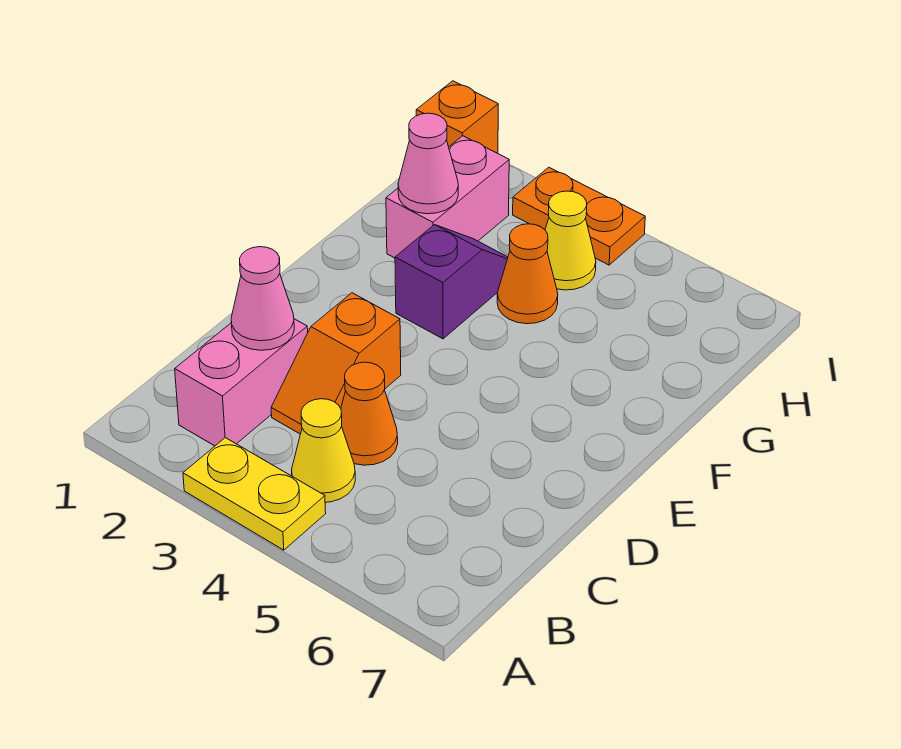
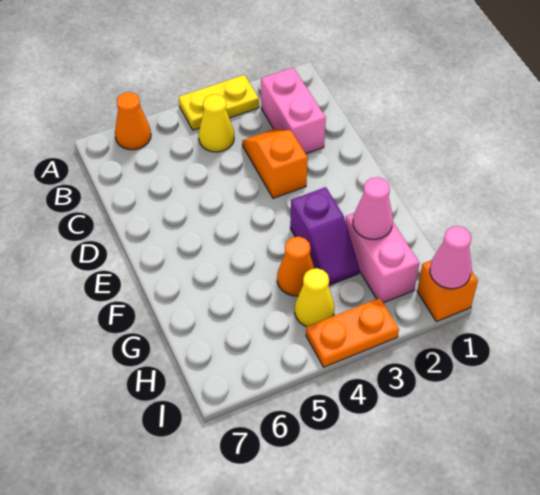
pink 1x1 cone [231,247,294,350] -> pink 1x1 cone moved to [430,226,472,289]
orange 1x1 cone [341,362,398,465] -> orange 1x1 cone moved to [115,92,151,150]

